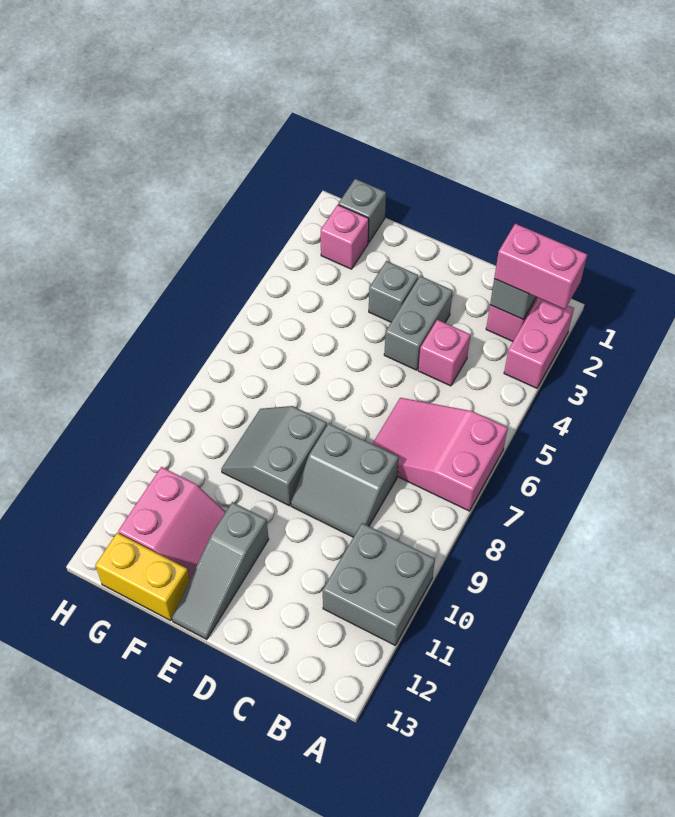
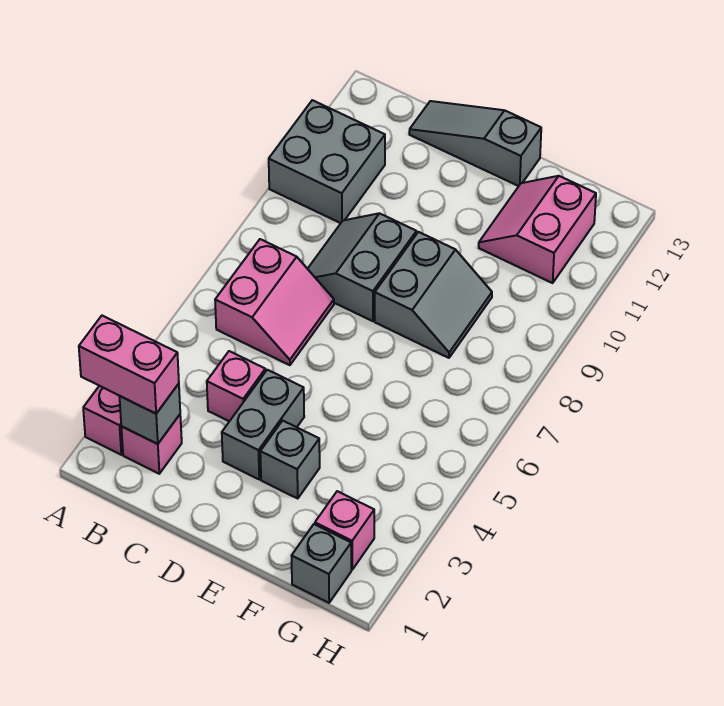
pink 2x3 slope [373,398,508,511] -> pink 2x2 slope [215,239,334,365]
grey 2x2 slope [291,423,399,537] -> grey 2x2 slope turned to [308,213,416,321]
grey 1x3 slope [172,502,269,640] -> grey 1x3 slope turned to [409,101,541,186]
yellow 1x2 brick [95,533,190,621] -> none

